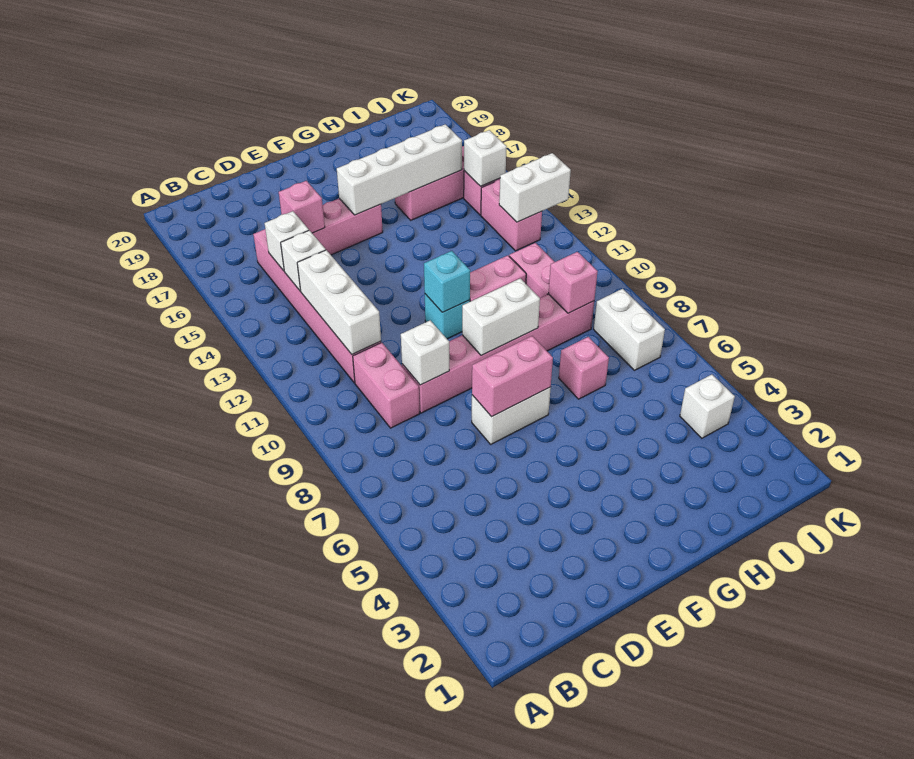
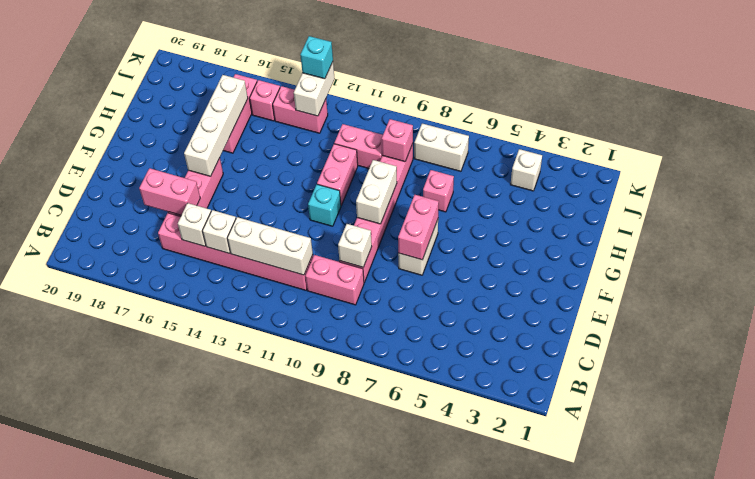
pink 1x1 brick [279,181,325,233] -> pink 1x2 brick [139,168,200,215]
cyan 1x1 brick [424,251,470,312] -> cyan 1x1 brick moved to [300,36,333,79]
white 1x1 brick [464,130,507,186] -> none

